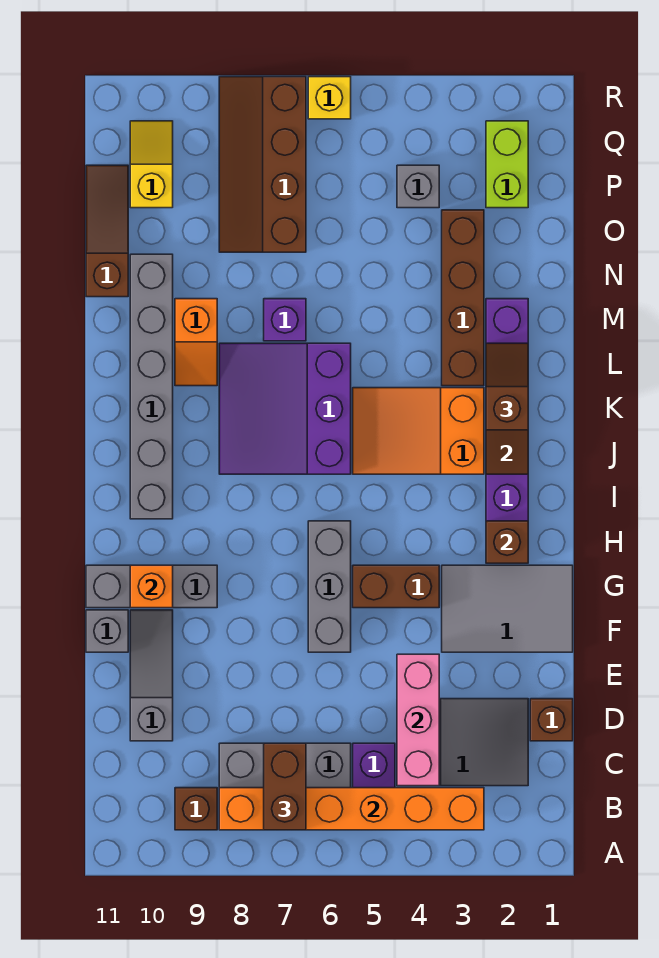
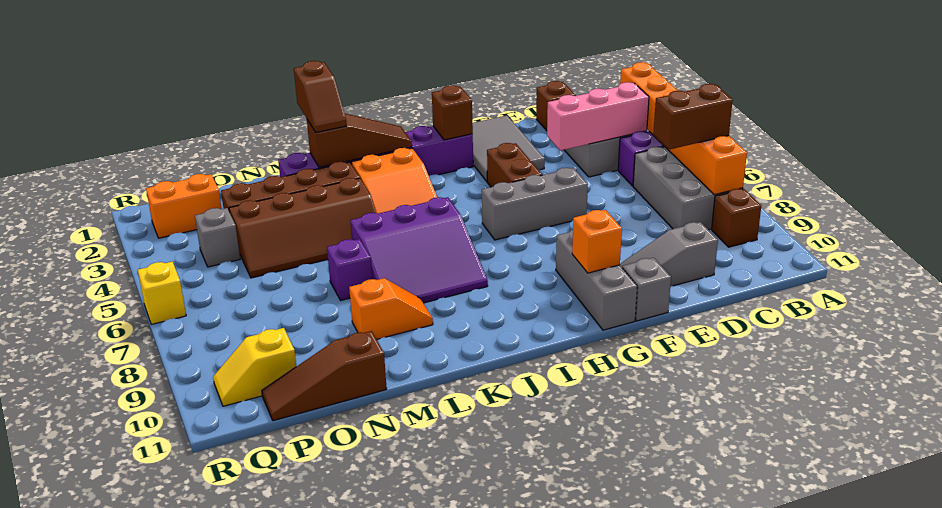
grey 1x6 brick [130,254,173,519] -> none
brown 1x2 slope [486,343,528,430] -> brown 1x2 slope turned to [294,61,347,133]
brown 2x4 slope [219,77,306,252] -> brown 2x4 slope moved to [229,178,376,278]
lime 1x2 brick [486,121,528,208] -> orange 1x2 brick [146,174,222,238]

